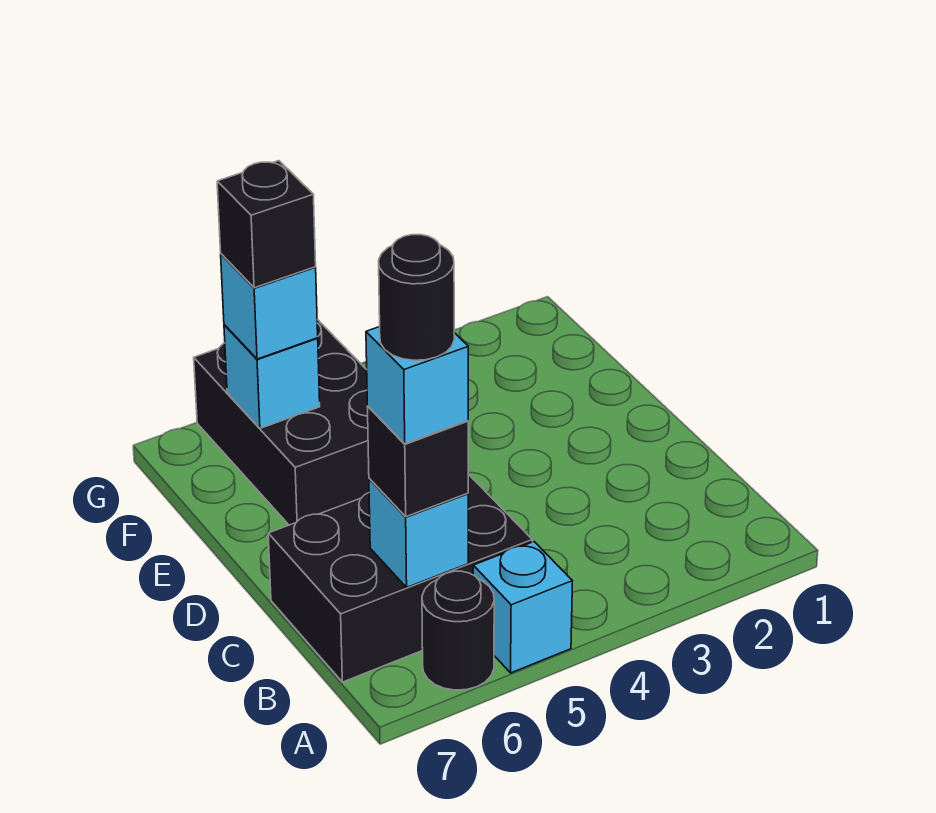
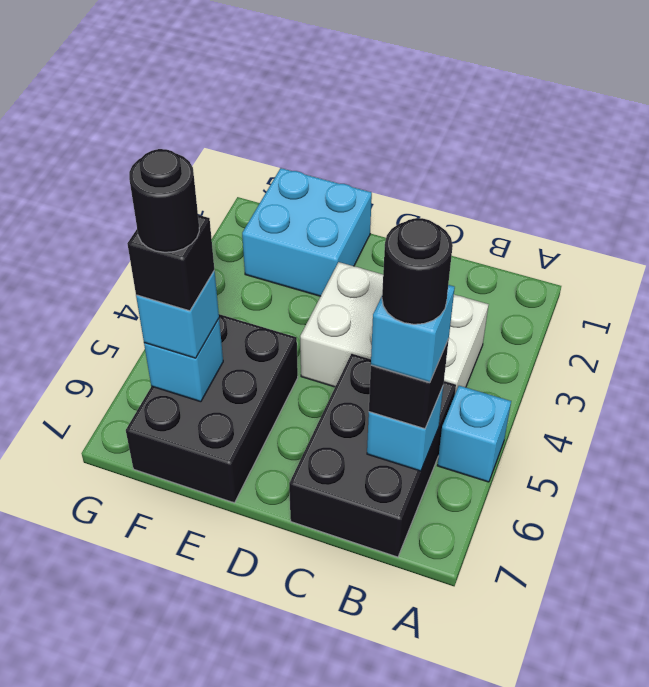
black 1x1 round brick [422,571,494,690] -> black 1x1 round brick moved to [129,149,199,252]
none -> white 2x3 brick [300,262,489,393]
none -> cyan 2x2 brick [242,168,372,296]
black 2x3 brick [194,319,369,525] -> black 2x3 brick turned to [126,314,298,503]

